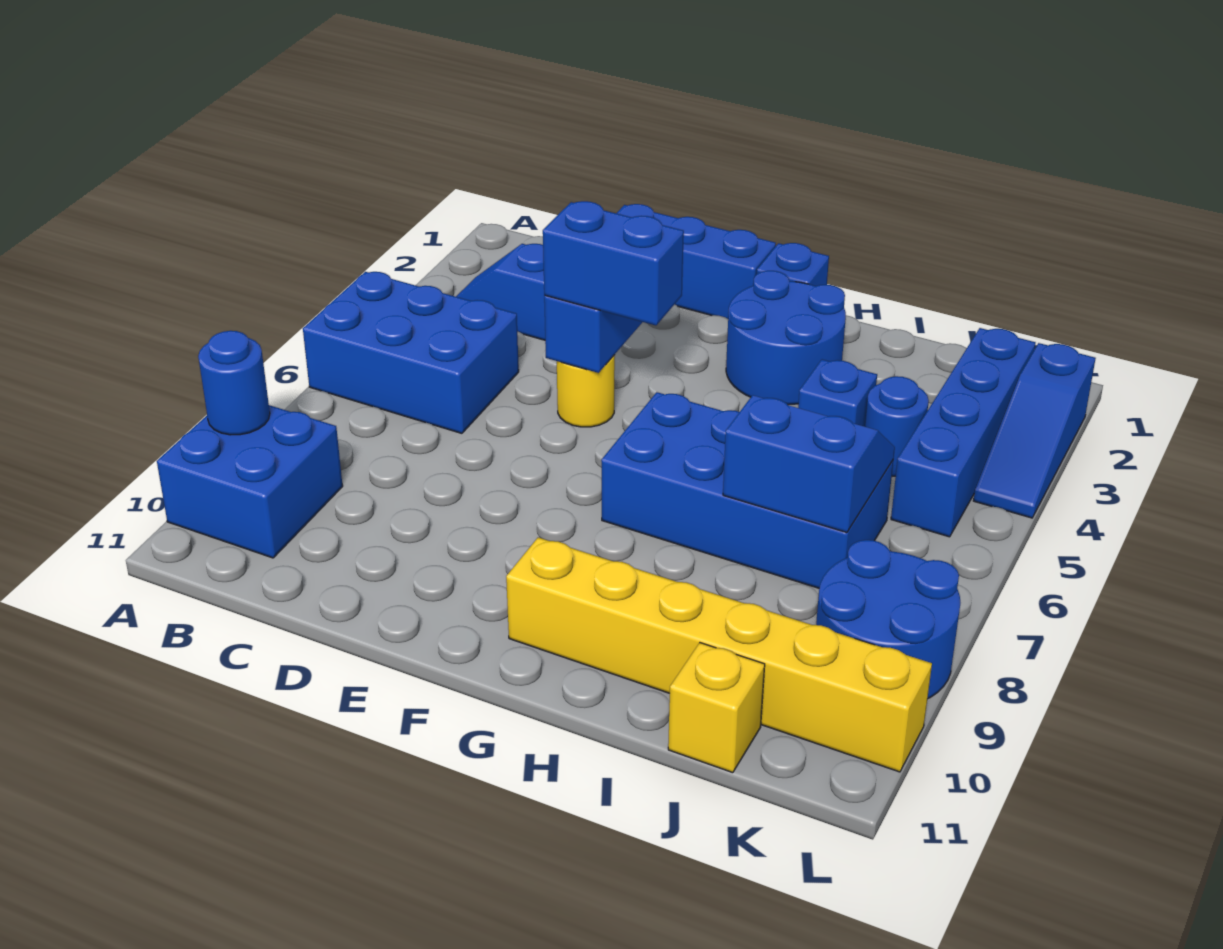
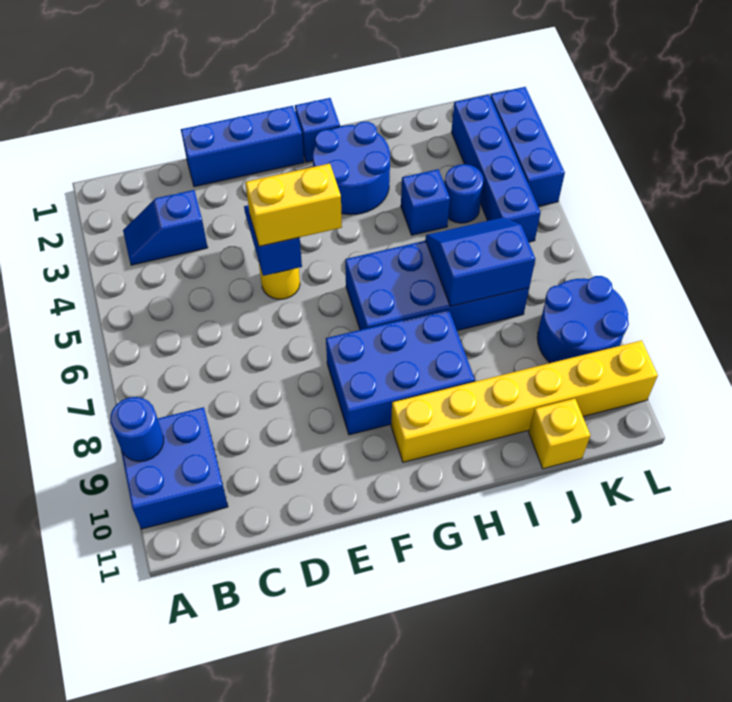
blue 2x3 brick [303,272,519,433] -> blue 2x3 brick moved to [326,309,475,435]
blue 1x2 brick [543,201,684,325] -> yellow 1x2 brick [245,164,342,246]
blue 1x3 slope [973,343,1096,518] -> blue 1x3 brick [490,87,565,206]

